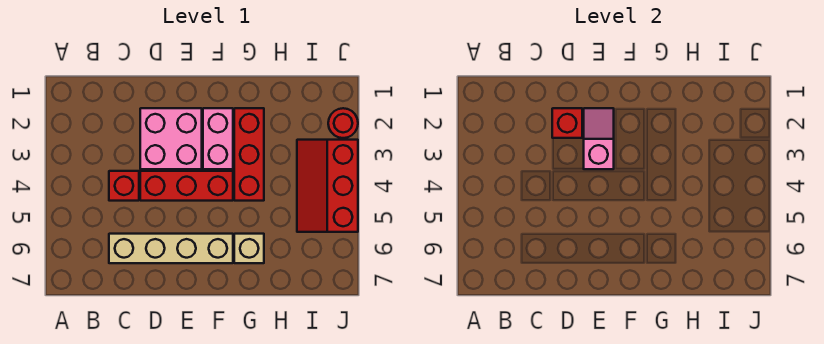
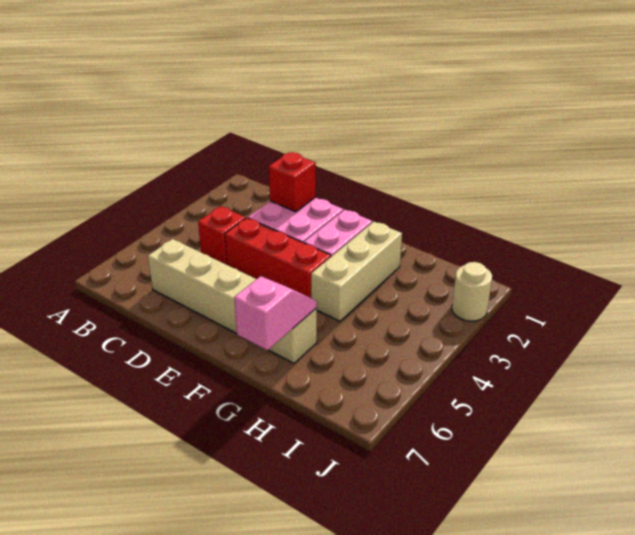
pink 1x2 slope [584,108,614,169] -> pink 1x2 slope moved to [234,276,317,350]
red 1x3 brick [234,108,264,201] -> tan 1x3 brick [311,222,402,321]
red 2x3 slope [297,140,358,232] -> none
red 1x1 round brick [328,108,358,138] -> tan 1x1 round brick [452,262,492,321]

